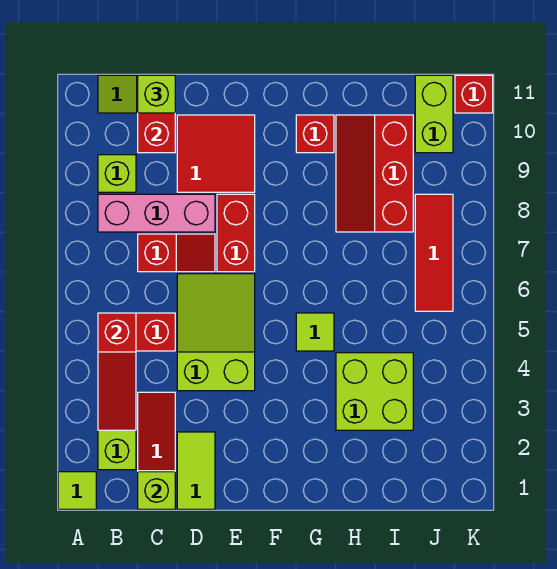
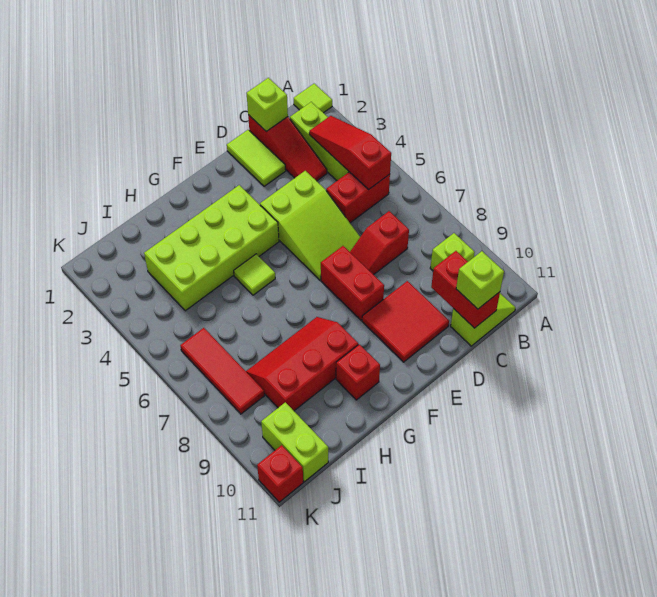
pink 1x3 brick [98,194,215,232] -> none
lime 2x2 brick [336,353,413,430] -> lime 2x4 brick [144,185,279,311]
red 2x3 slope [336,115,413,232] -> red 2x3 slope turned to [246,317,358,411]

